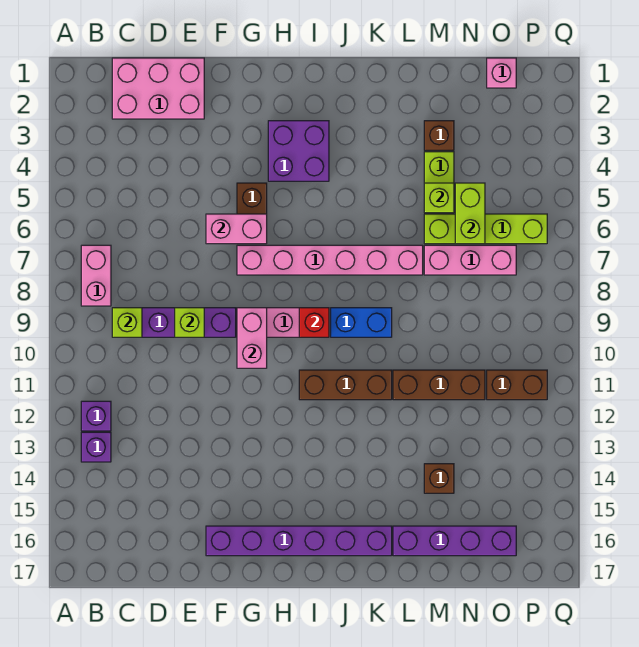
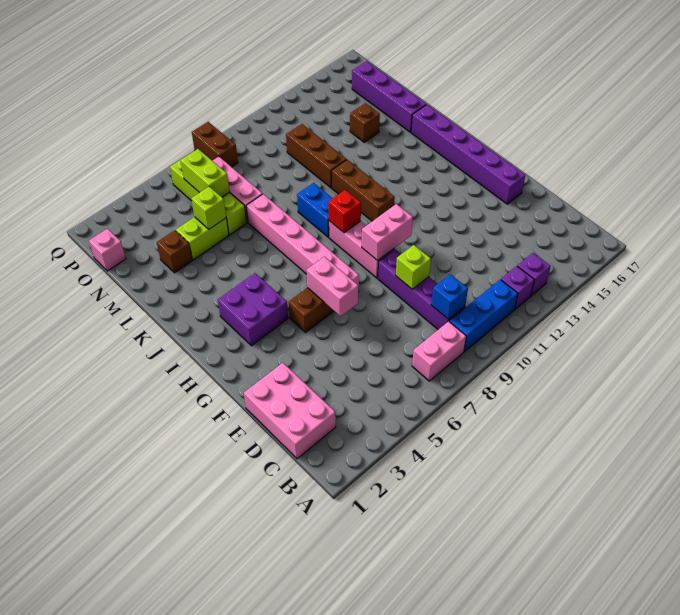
none -> blue 1x3 brick [449,280,518,352]
lime 1x1 brick [112,308,142,337] -> blue 1x1 brick [431,274,468,320]
lime 1x2 brick [455,183,485,244] -> lime 1x2 brick turned to [181,149,230,197]
brown 1x2 brick [487,370,547,400] -> brown 1x2 brick moved to [192,122,238,167]

